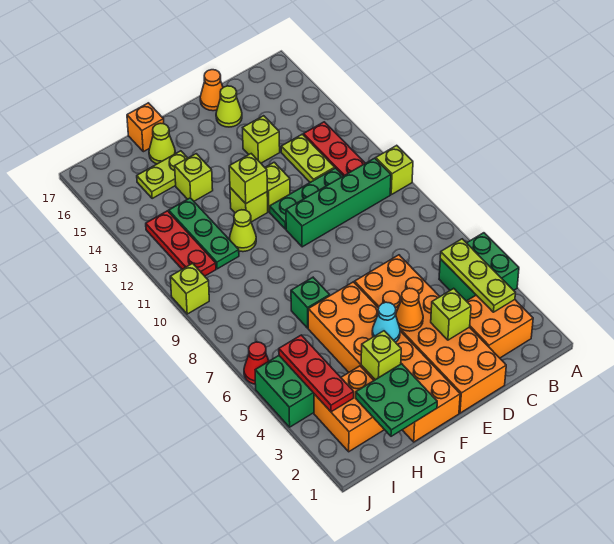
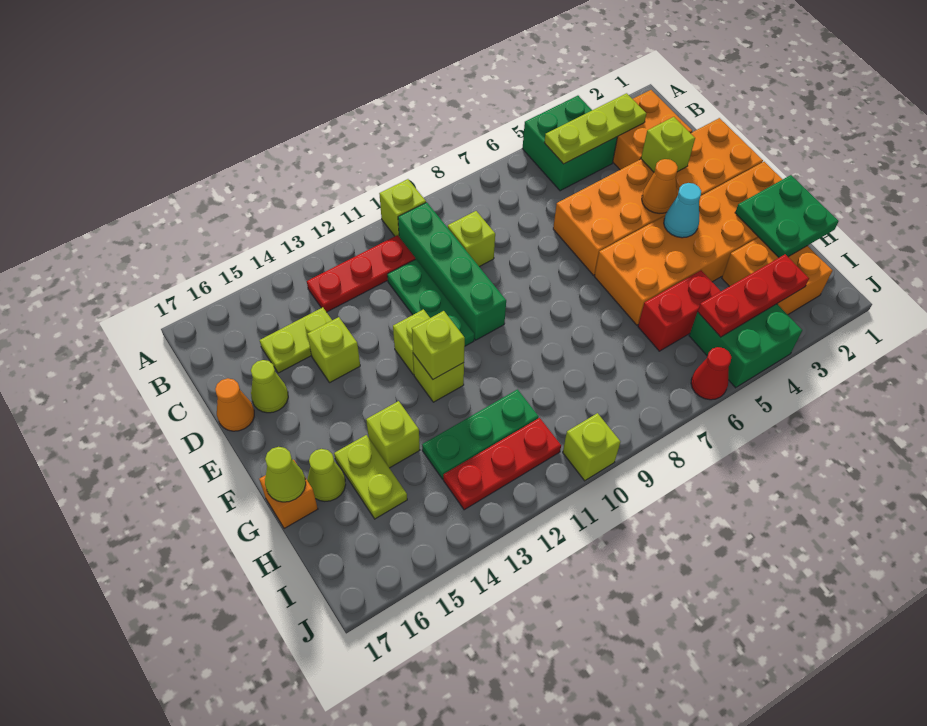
lime 1x2 plate [281,134,335,182] -> lime 1x2 plate moved to [260,307,332,373]
lime 1x1 brick [361,331,401,380] -> lime 1x1 brick moved to [448,211,495,267]
green 1x1 brick [291,277,330,328] -> none
lime 1x1 cone [230,210,256,252] -> lime 1x1 cone moved to [265,447,306,502]
none -> red 1x2 brick [638,270,721,351]

